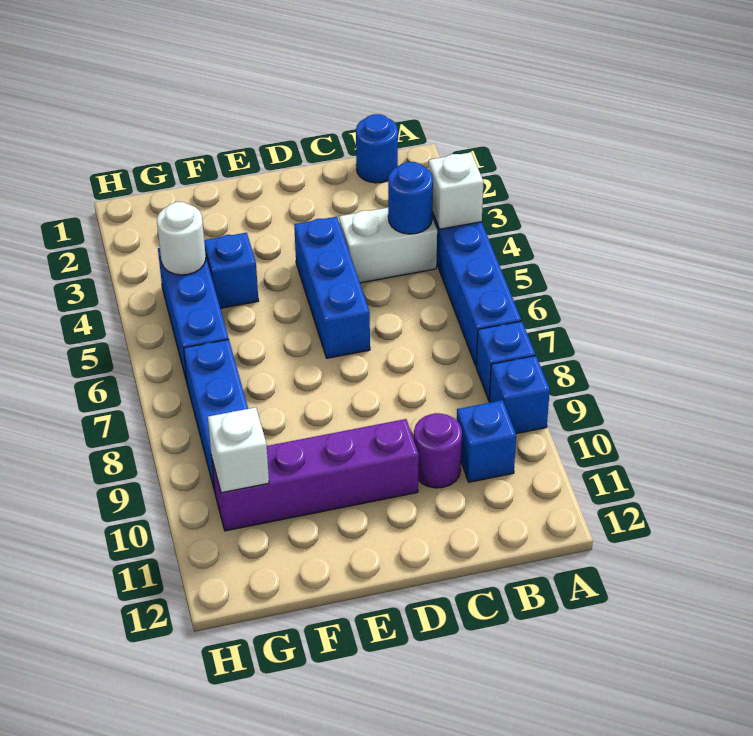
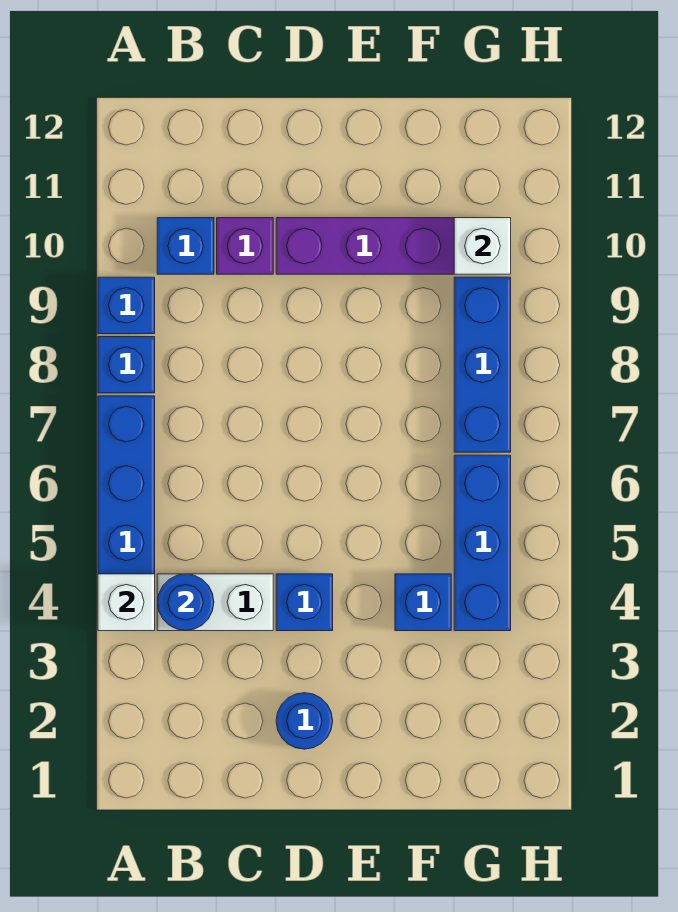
blue 1x1 round brick [356,114,398,183] -> blue 1x1 round brick moved to [276,693,333,749]
purple 1x1 round brick [414,413,462,488] -> purple 1x1 brick [217,218,273,274]
blue 1x3 brick [294,217,370,358] -> blue 1x1 brick [276,574,333,631]
white 1x1 round brick [157,202,206,275] -> none

